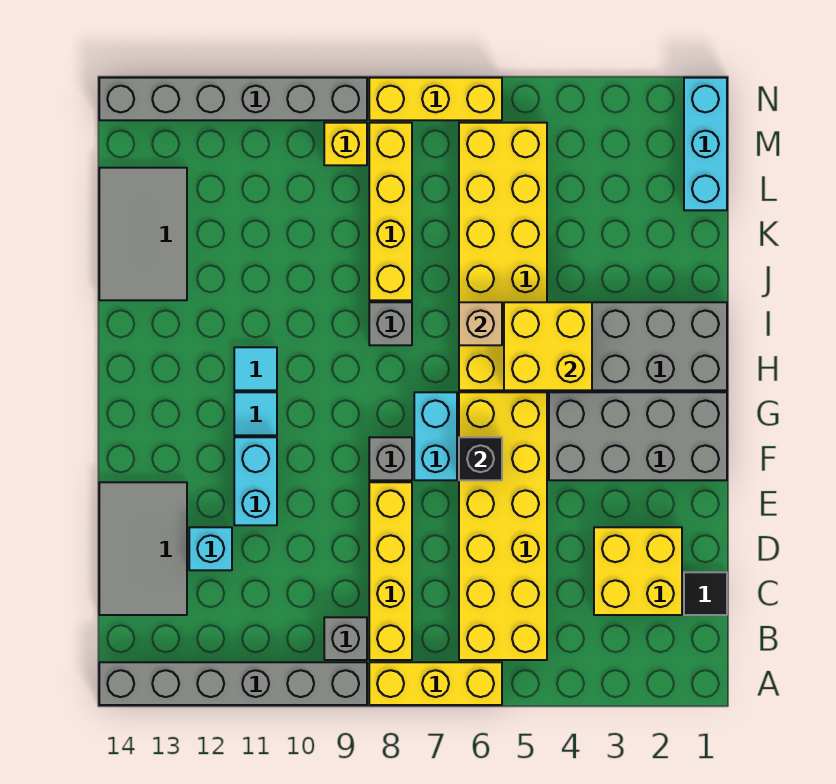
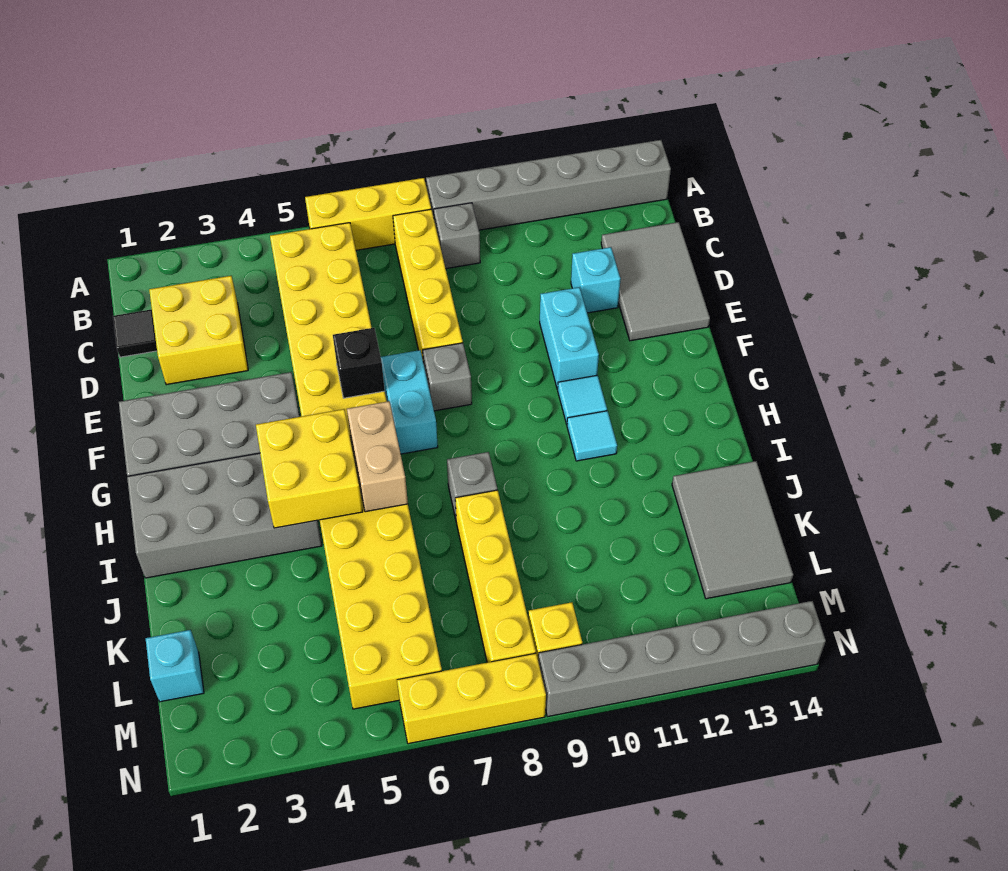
tan 1x1 brick [459,302,502,345] -> tan 1x2 brick [347,401,408,512]
cyan 1x3 brick [684,78,727,210] -> cyan 1x1 brick [146,630,204,702]

